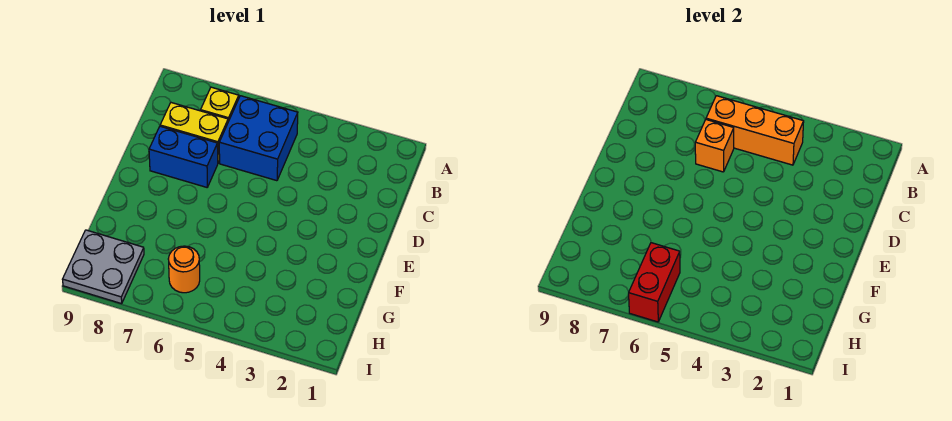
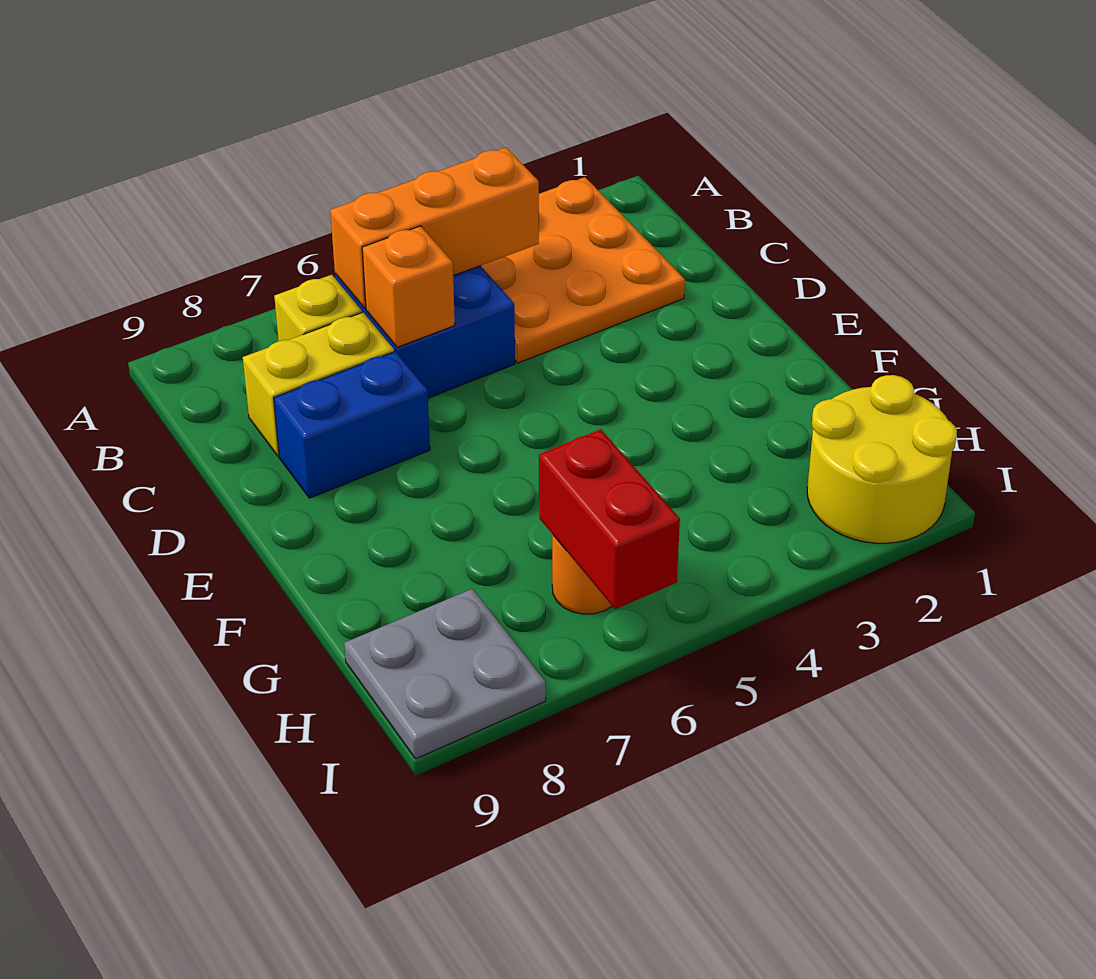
none -> orange 3x3 plate [481,177,685,363]
none -> yellow 2x2 round brick [807,375,957,543]

